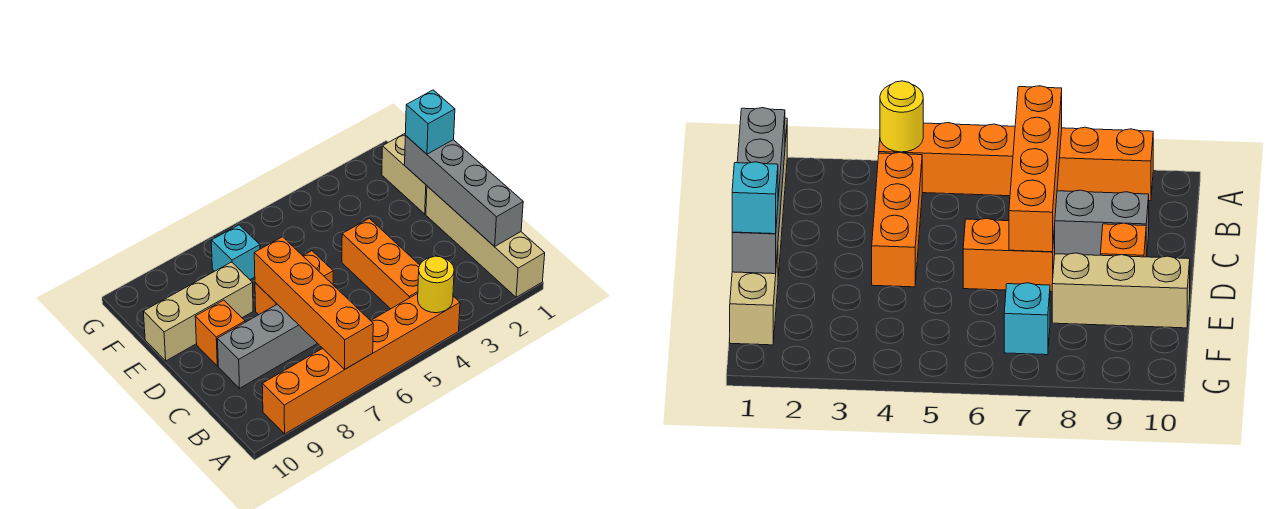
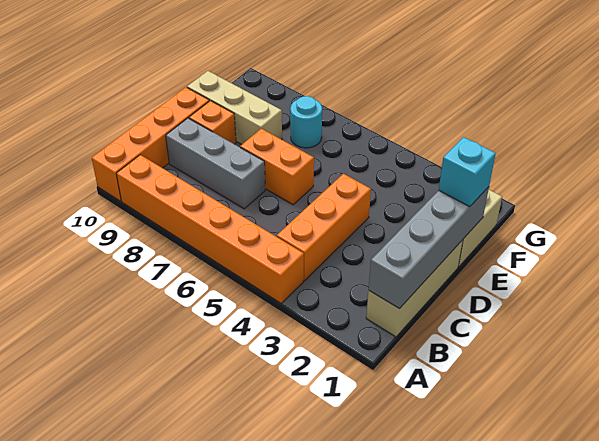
tan 1x4 brick [426,186,545,297] -> tan 1x3 brick [366,240,463,337]
yellow 1x1 round brick [418,256,454,313] -> none
orange 1x4 brick [254,237,373,369] -> orange 1x4 brick moved to [92,87,209,201]
cyan 1x1 brick [211,225,260,280] -> cyan 1x1 round brick [290,96,322,148]

